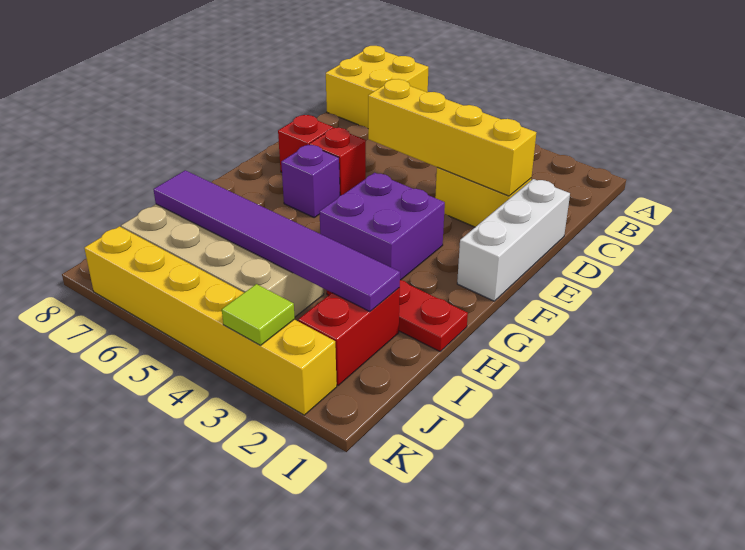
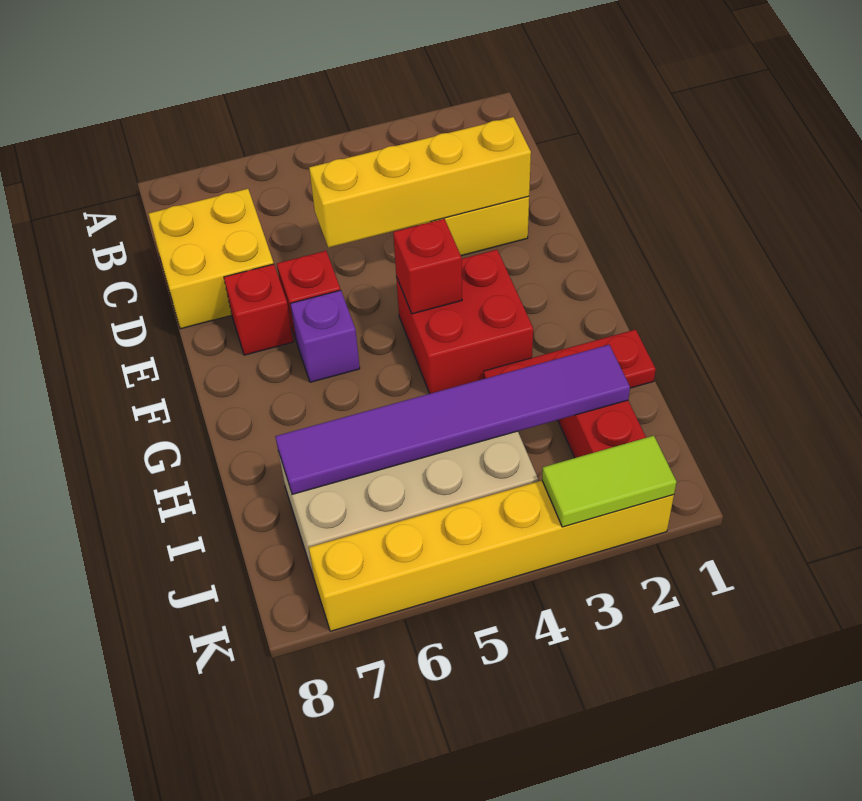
yellow 2x2 brick [326,46,428,128] -> yellow 2x2 brick moved to [148,189,274,329]
white 1x3 brick [457,179,570,301] -> none
purple 2x2 brick [319,173,445,280] -> red 2x2 brick [396,250,533,394]
none -> red 1x1 brick [393,219,462,314]
lime 1x1 tile [222,284,295,345] -> lime 1x2 tile [542,436,677,527]

